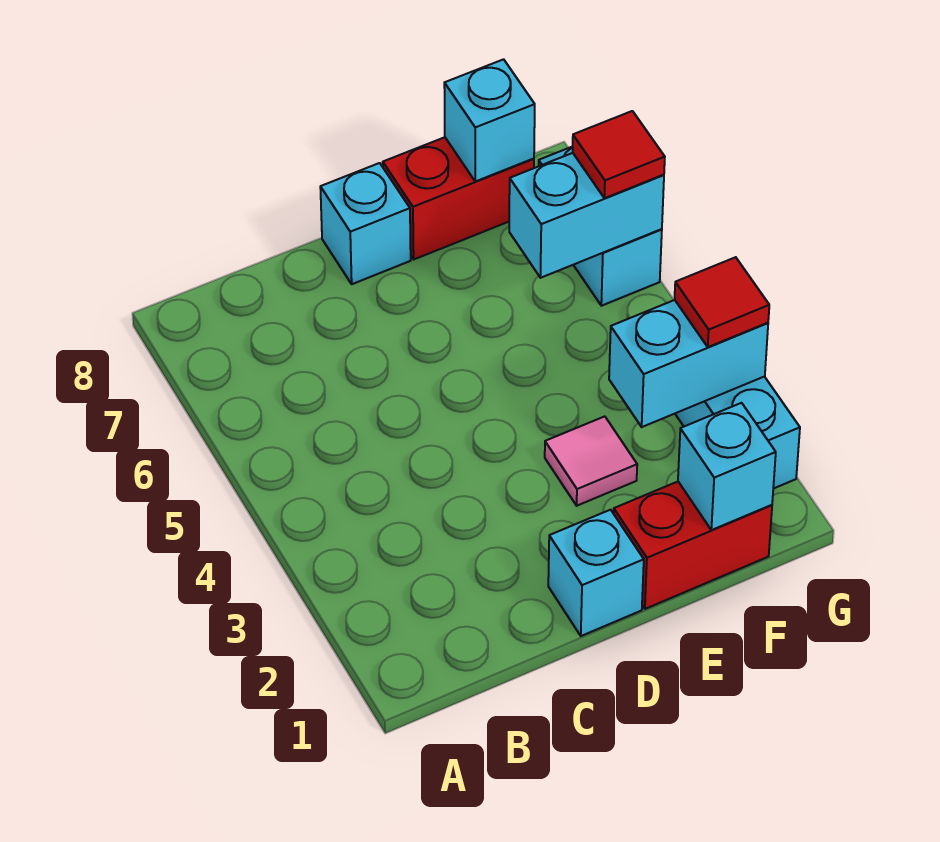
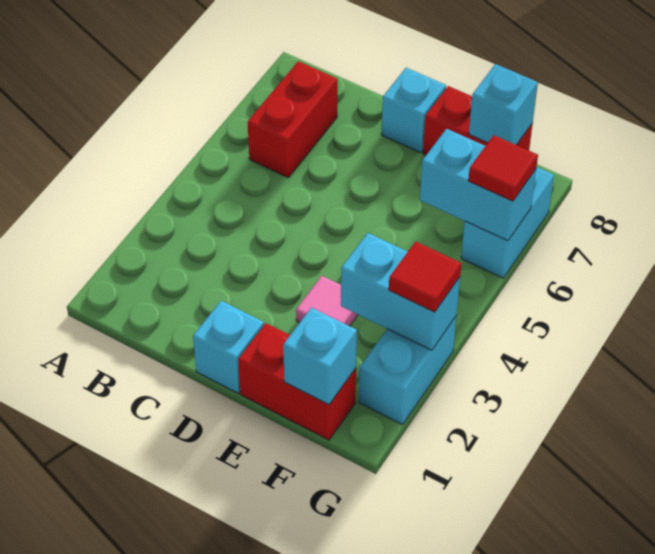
none -> red 1x2 brick [248,61,338,177]

